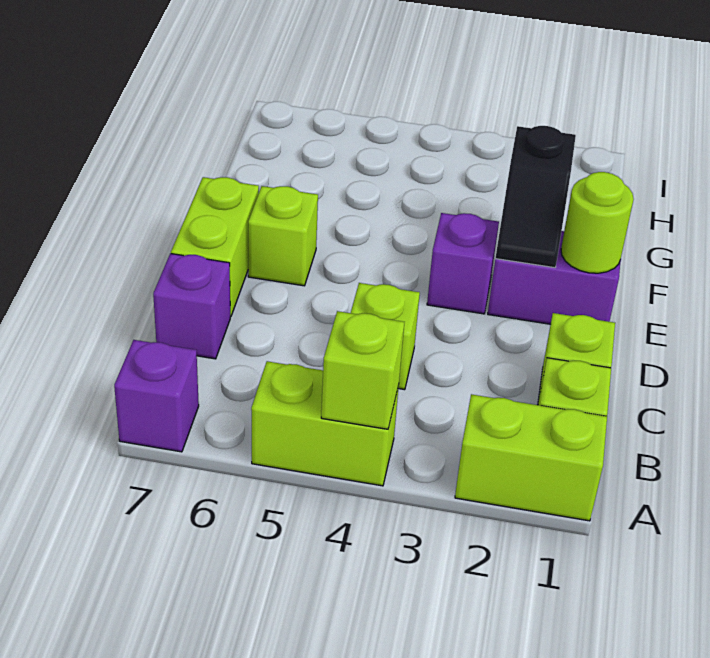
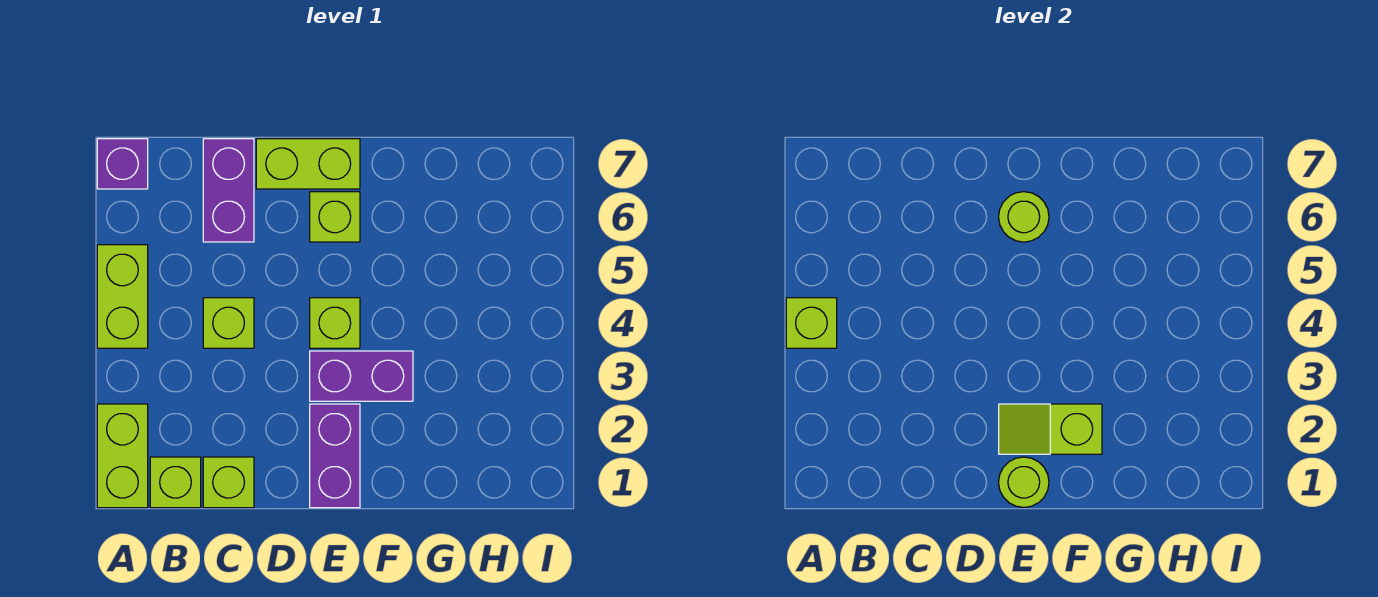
purple 1x1 brick [153,254,230,359] -> purple 1x2 brick [203,139,254,242]
black 1x2 slope [495,126,576,268] -> lime 1x2 slope [999,404,1102,454]
purple 1x1 brick [427,213,499,314] -> purple 1x2 brick [310,351,413,401]
none -> lime 1x1 brick [310,298,360,348]
none -> lime 1x1 round brick [999,192,1049,242]

